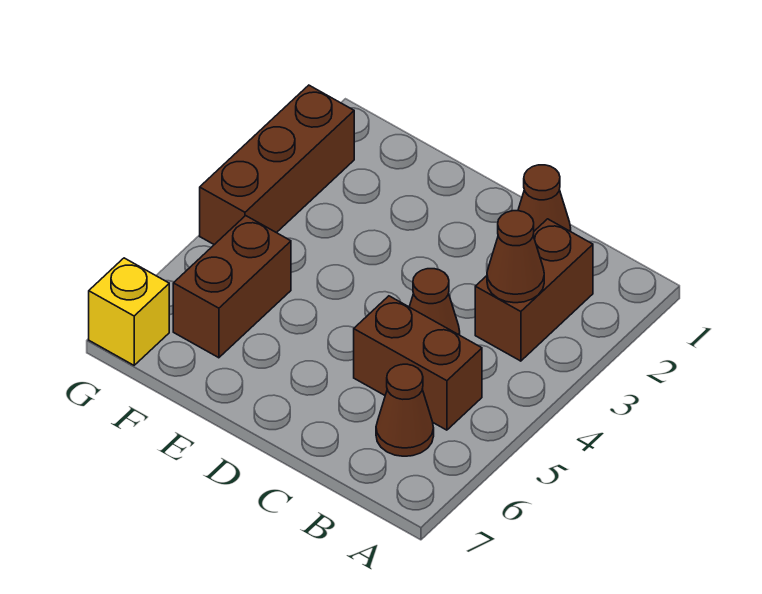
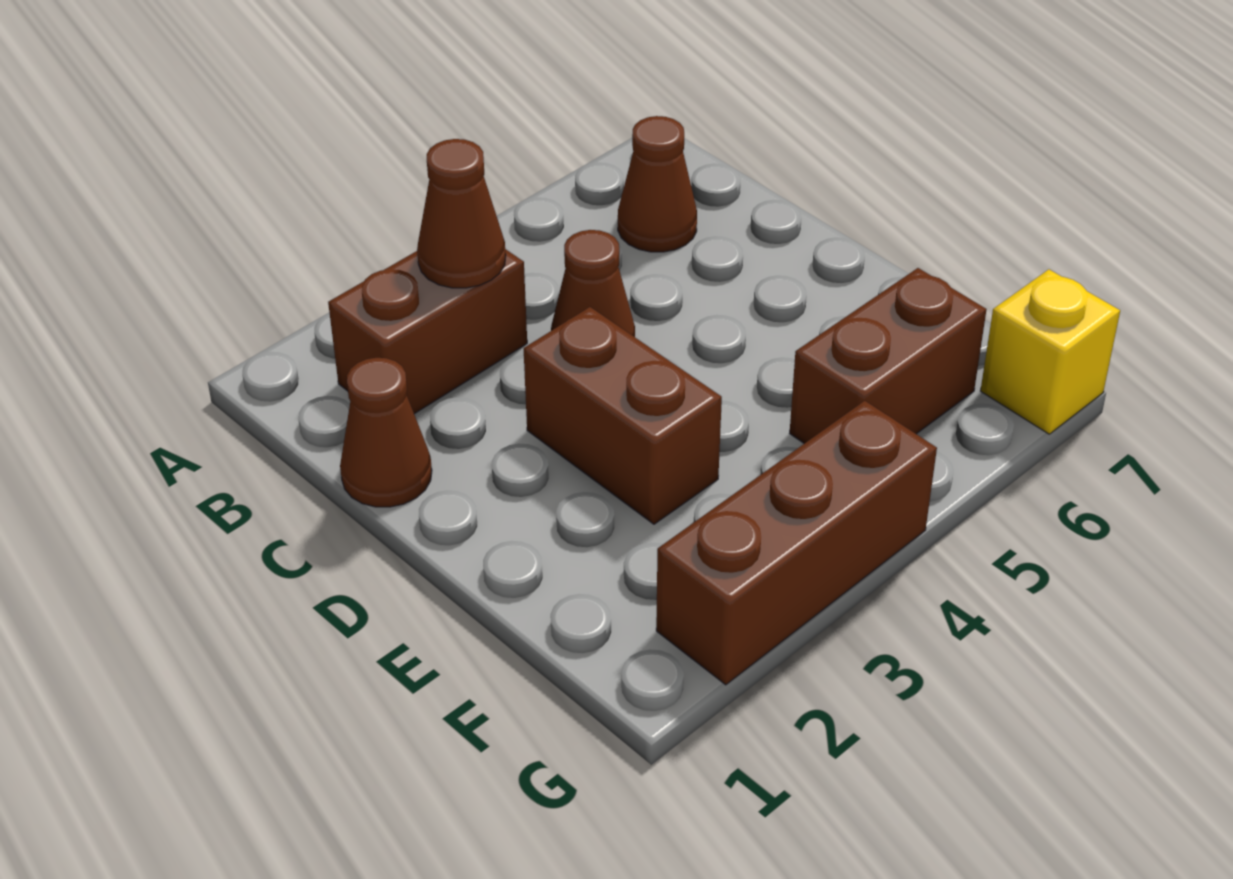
brown 1x2 brick [354,296,482,430] -> brown 1x2 brick moved to [524,307,722,524]

